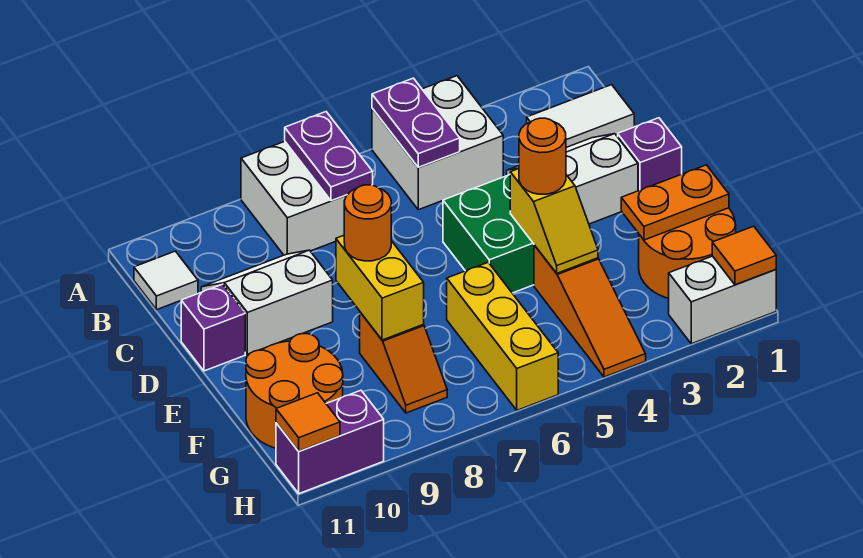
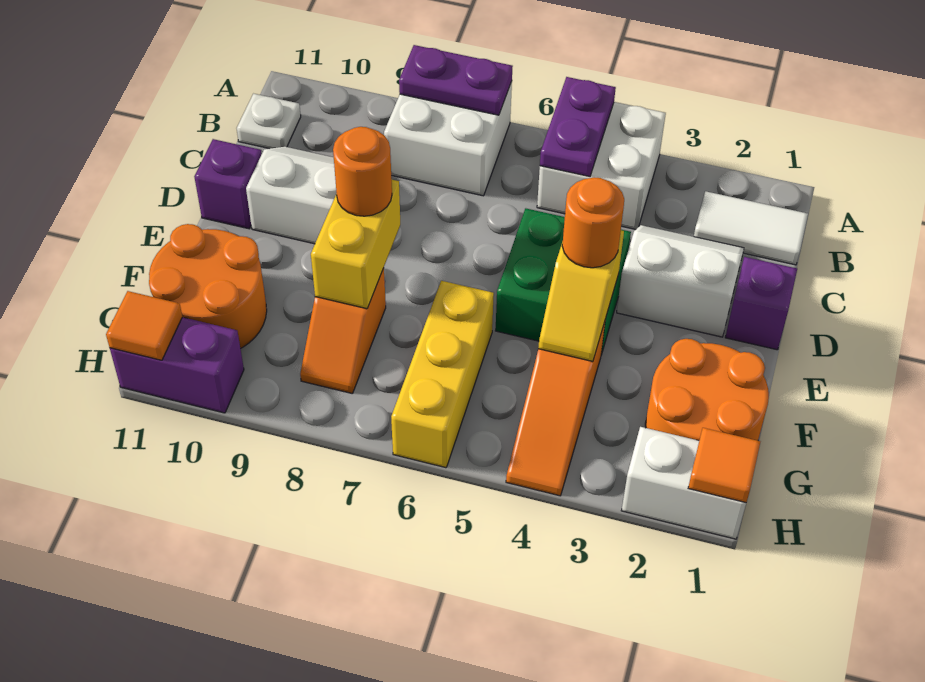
purple 1x2 plate [285,112,373,201] -> purple 1x2 plate turned to [399,45,513,115]
white 1x1 tile [134,251,198,310] -> white 1x1 plate [237,94,301,149]
orange 1x2 plate [621,165,729,240] -> none

